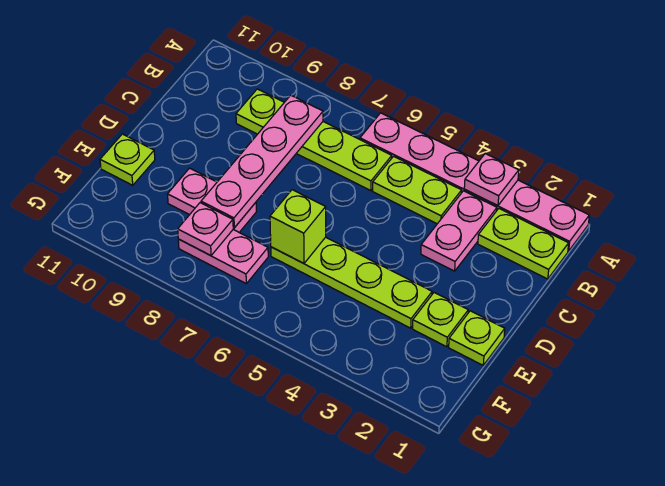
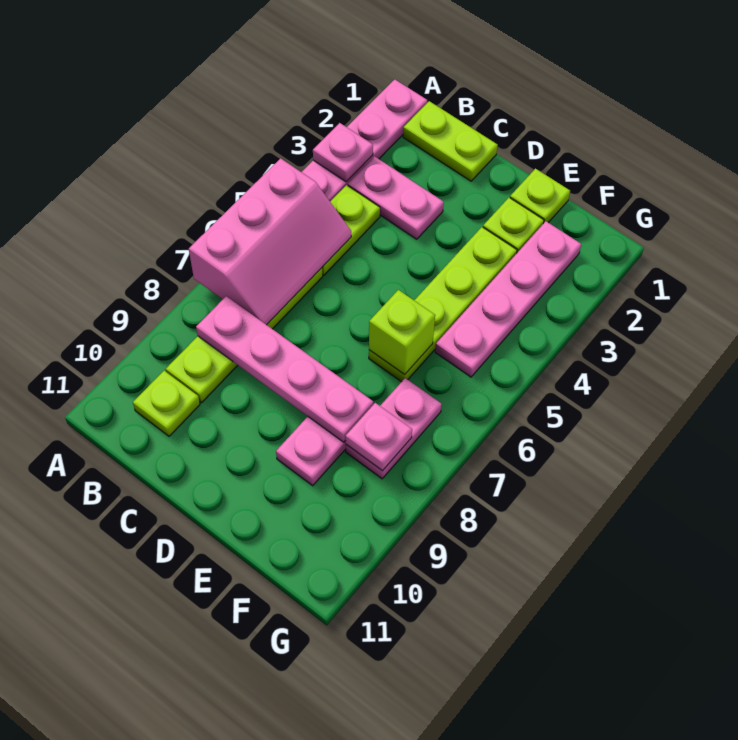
none -> pink 2x3 slope [189,158,351,325]
lime 1x2 plate [478,209,569,279] -> lime 1x2 plate turned to [403,101,498,181]
lime 1x1 plate [100,134,155,185] -> lime 1x1 plate moved to [133,371,200,436]
none -> pink 1x4 plate [435,221,581,377]

